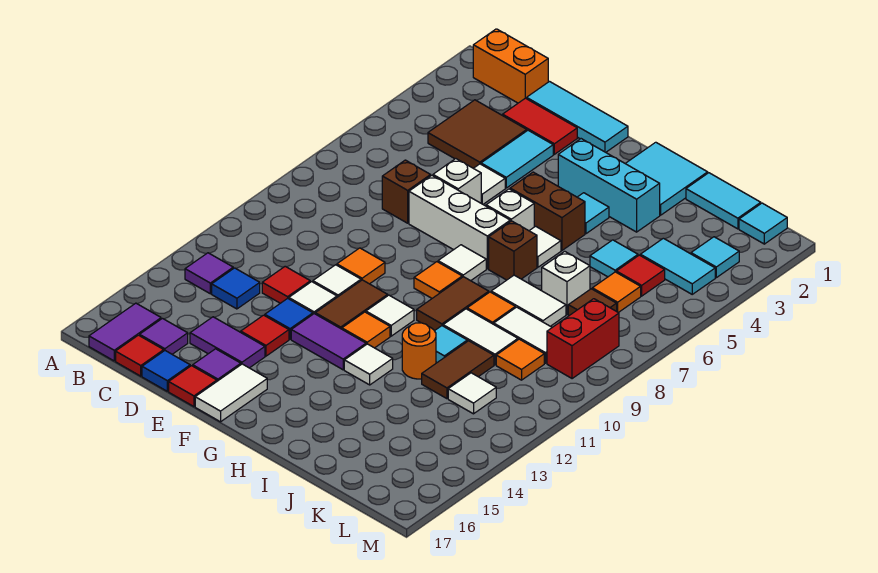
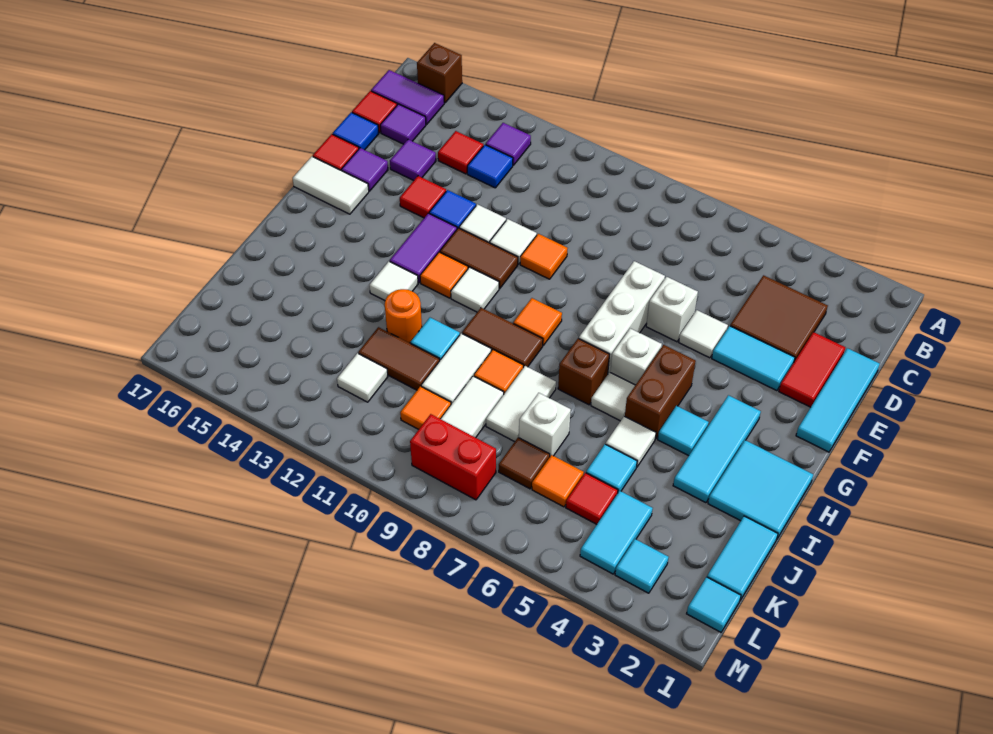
orange 1x2 brick [473,29,548,103] -> none
brown 1x1 brick [382,160,431,223] -> brown 1x1 brick moved to [417,43,462,103]
red 1x1 tile [262,266,310,303] -> red 1x1 tile moved to [438,131,483,174]
purple 1x2 tile [190,317,265,368] -> purple 1x1 tile [390,140,436,181]
cyan 1x3 brick [558,139,660,232] -> cyan 1x3 tile [673,395,761,503]
white 1x1 tile [438,245,486,281] -> white 1x1 tile moved to [606,416,656,467]

